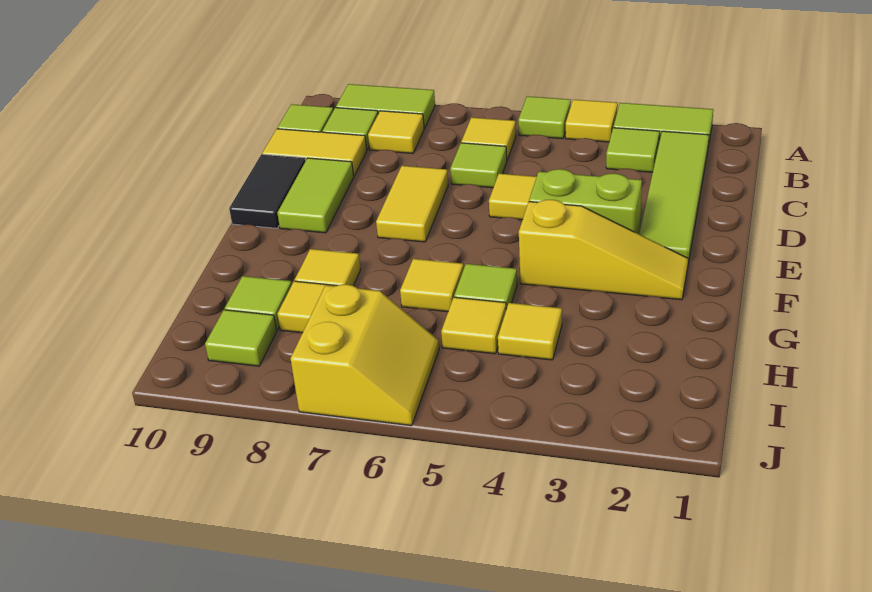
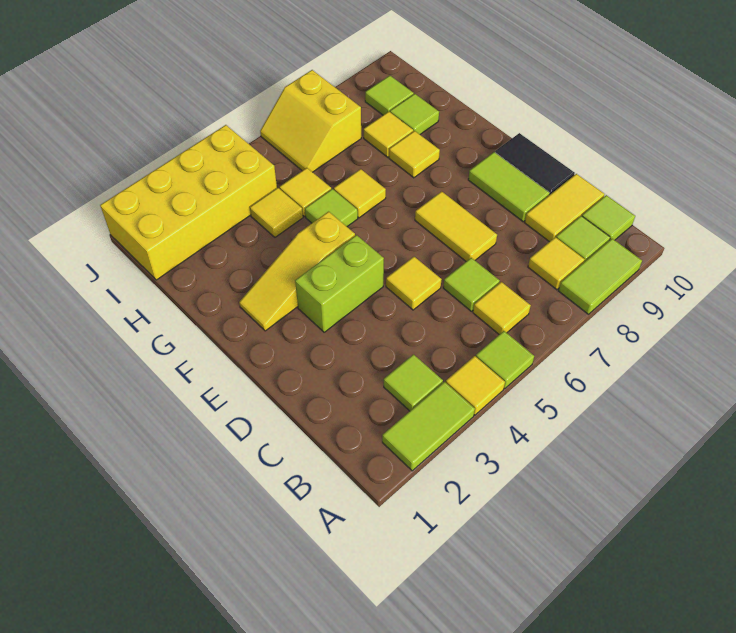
lime 1x4 tile [639,131,709,263] -> none
none -> yellow 2x4 brick [100,125,277,280]

